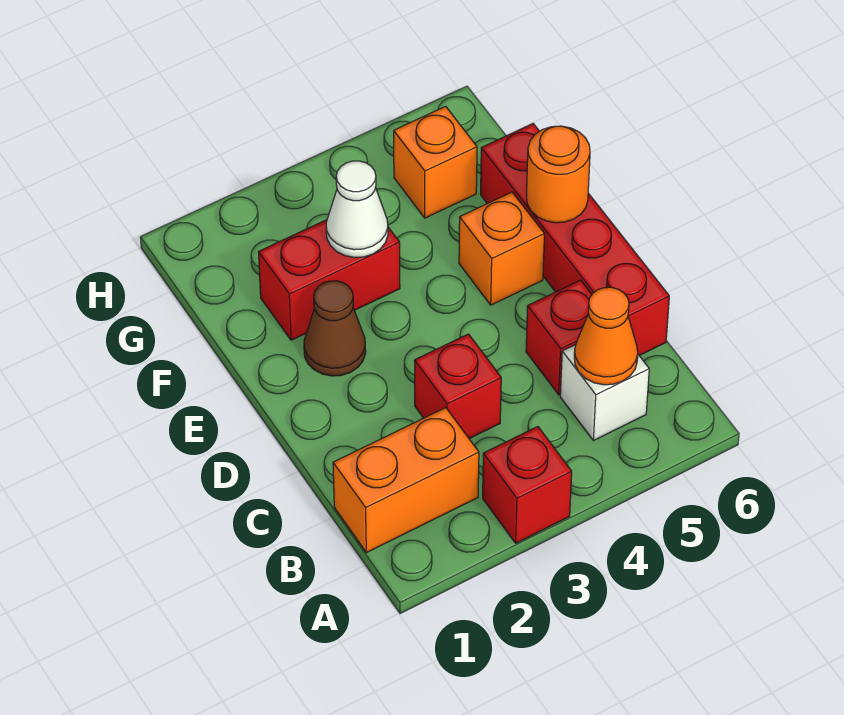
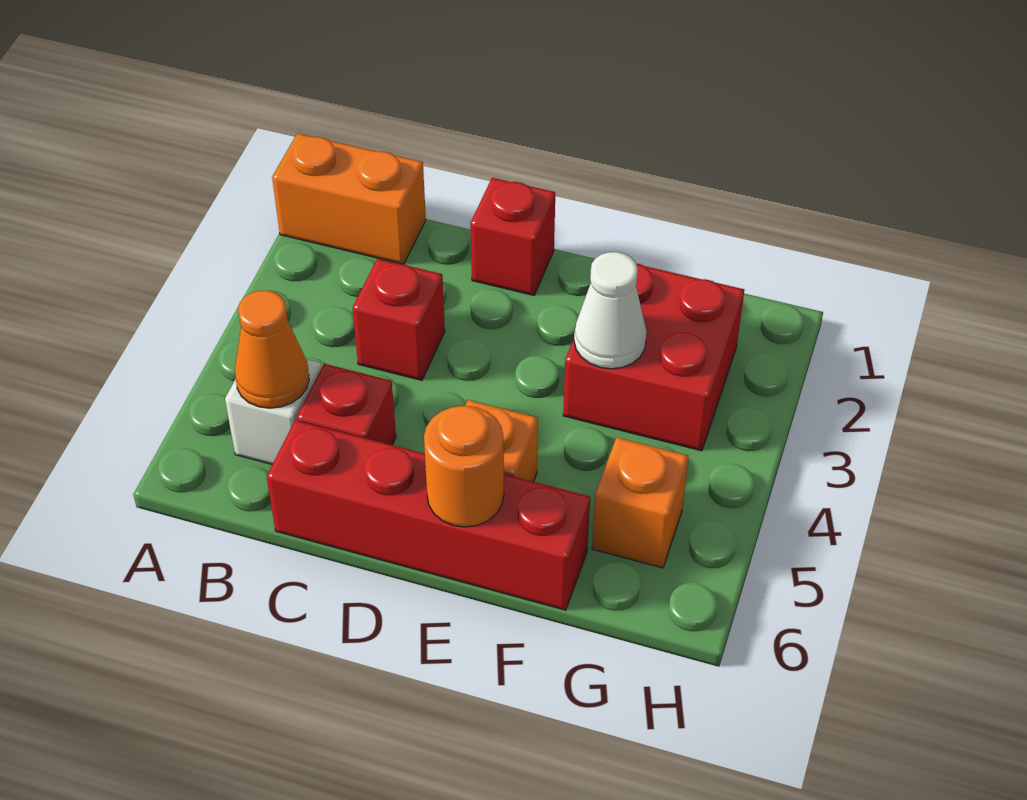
red 1x1 brick [483,427,572,543] -> red 1x1 brick moved to [470,178,555,295]
orange 1x2 brick [333,408,479,553] -> orange 1x2 brick turned to [272,133,426,264]
brown 1x1 cone [304,281,366,376] -> none
red 1x2 brick [259,220,400,340] -> red 2x2 brick [563,263,744,451]

